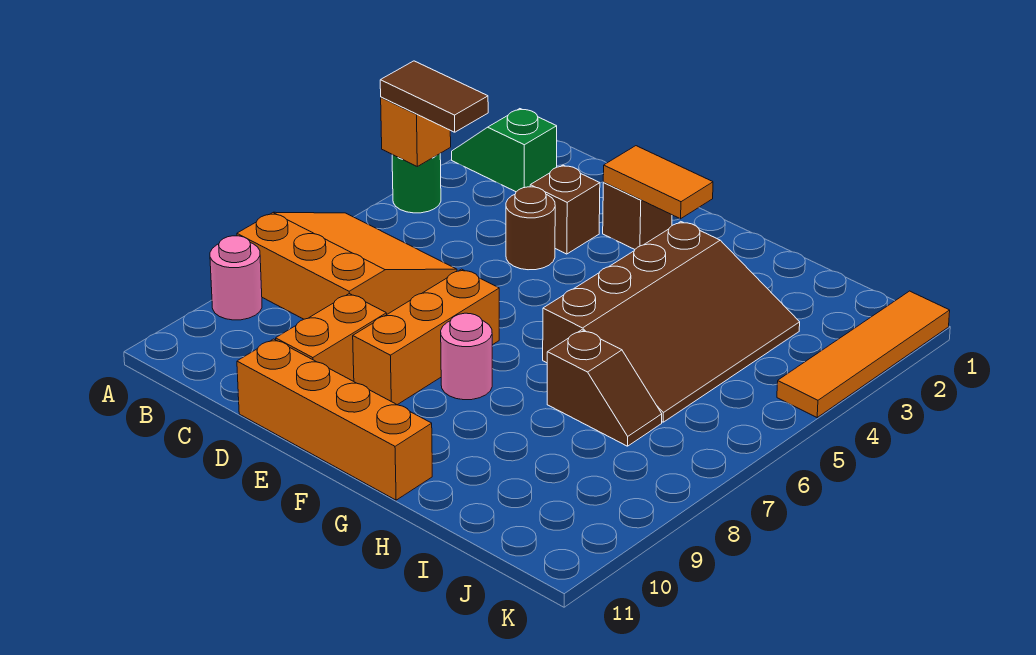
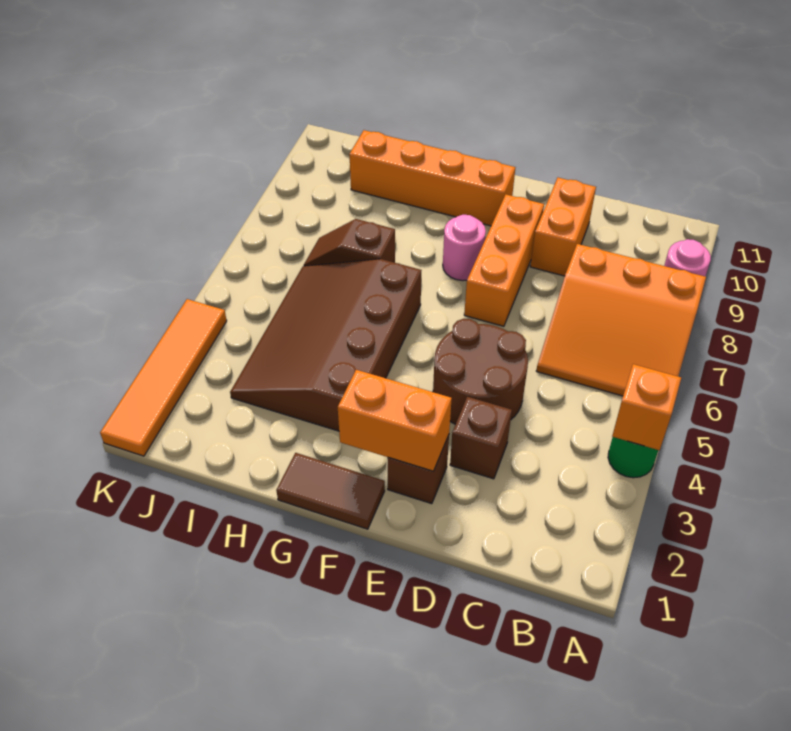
green 1x2 slope [452,109,557,192] -> none
brown 1x2 tile [380,61,488,132] -> brown 1x2 tile moved to [276,453,385,529]
brown 1x1 round brick [506,187,555,270] -> brown 2x2 round brick [433,319,528,424]
orange 1x4 brick [237,339,432,500] -> orange 1x4 brick moved to [349,130,515,226]
orange 1x2 tile [603,146,713,219] -> orange 1x2 brick [338,370,452,471]

